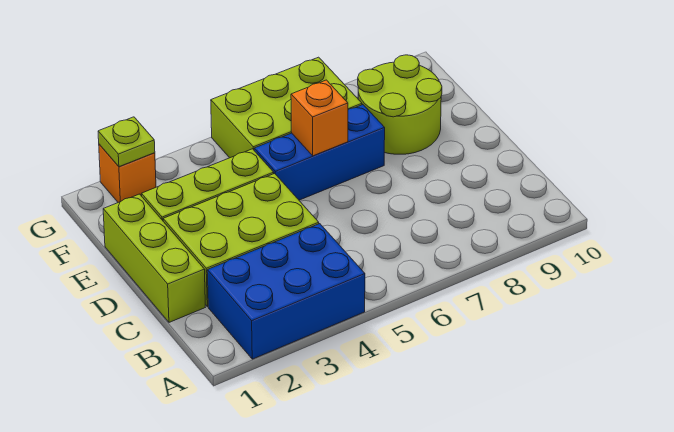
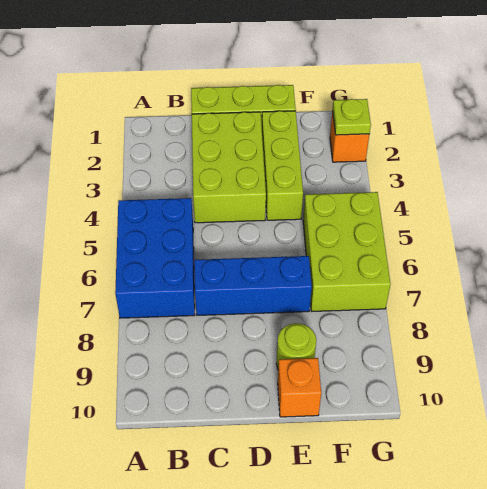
blue 2x3 brick [207,224,365,359] -> blue 2x3 brick moved to [115,198,195,318]
blue 1x3 brick [254,105,385,200] -> blue 1x3 brick turned to [194,256,312,315]
orange 1x1 brick [291,80,348,156] -> orange 1x1 brick moved to [278,358,321,417]
lime 2x2 round brick [358,55,442,154] -> lime 1x1 round brick [276,323,316,368]

